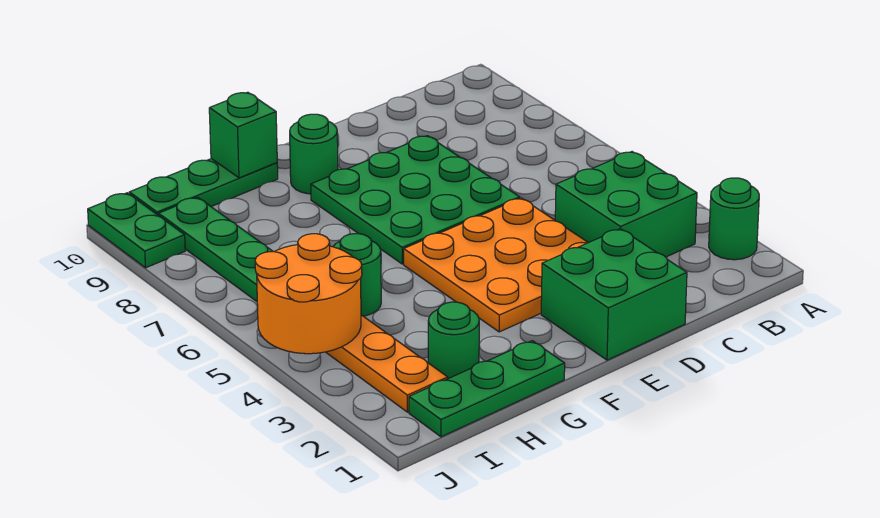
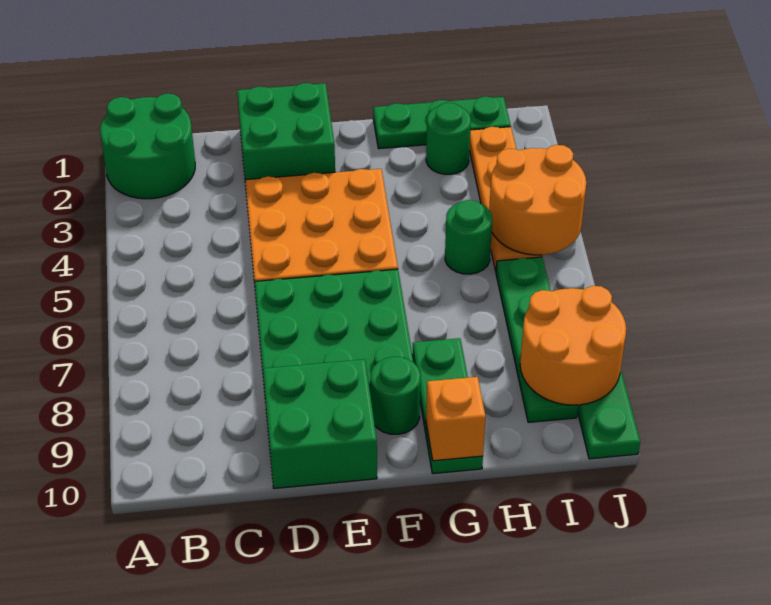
green 1x1 round brick [709,178,759,260] -> green 2x2 round brick [100,94,195,199]
green 2x2 brick [555,152,697,257] -> green 2x2 brick moved to [263,359,377,488]
green 1x3 plate [129,159,278,215] -> green 1x3 plate turned to [413,338,483,474]
green 1x1 brick [209,92,277,178] -> orange 1x1 brick [426,377,486,461]
none -> orange 2x2 round brick [520,286,626,405]

